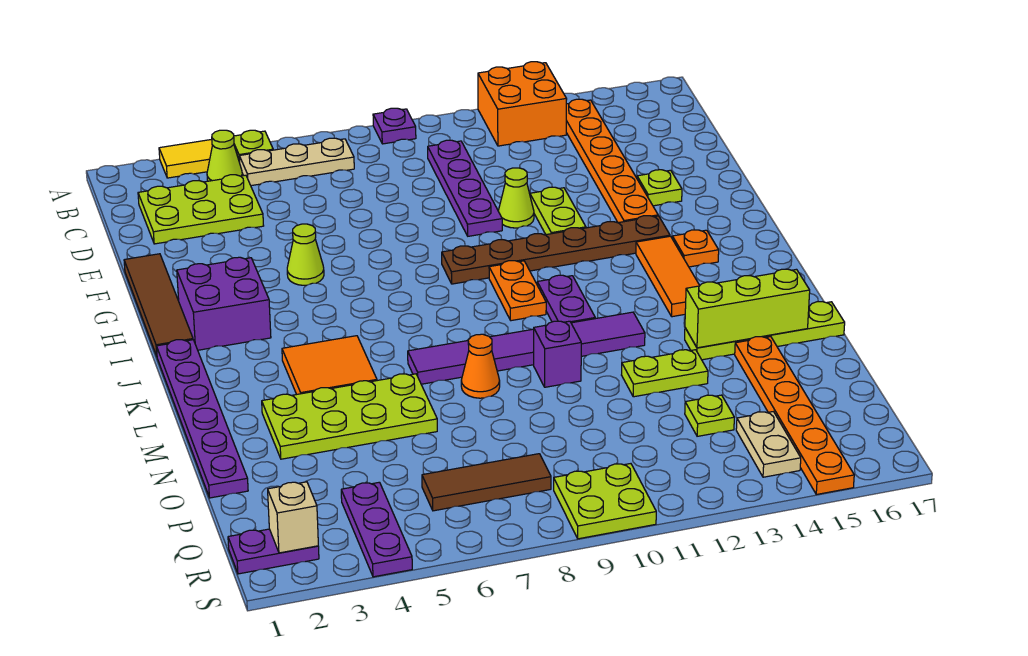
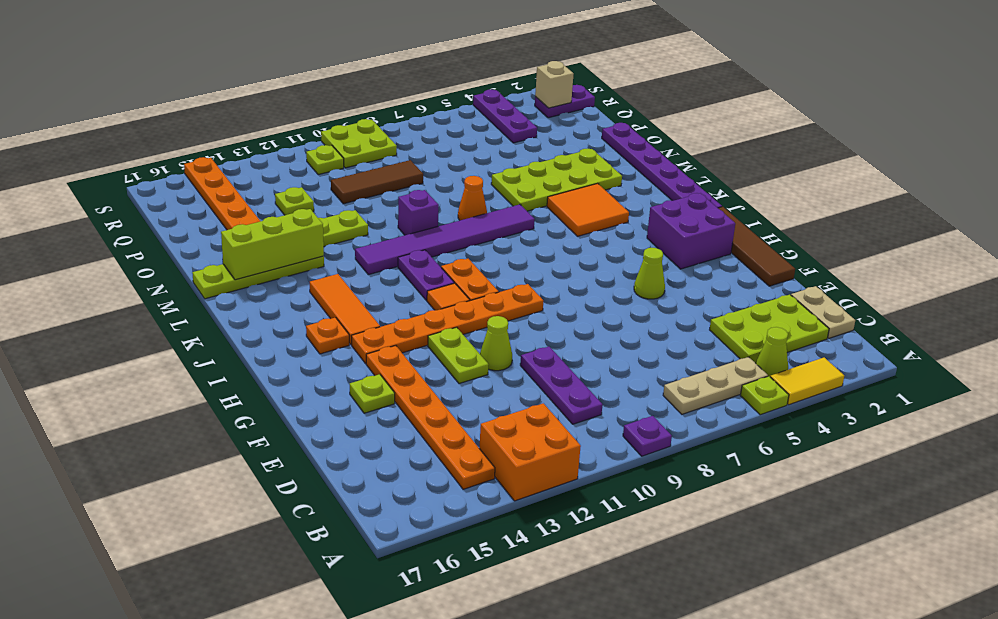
purple 1x4 plate [428,140,502,236] -> purple 1x3 plate [520,346,603,424]
brown 1x6 plate [442,216,670,284] -> orange 1x6 plate [352,284,543,363]
none -> orange 1x1 tile [427,283,470,310]
brown 1x3 tile [422,454,551,511] -> brown 1x3 tile moved to [331,160,423,204]
tan 1x2 plate [736,412,801,477] -> tan 1x2 plate moved to [791,286,855,338]
none -> lime 1x1 plate [306,145,344,175]

